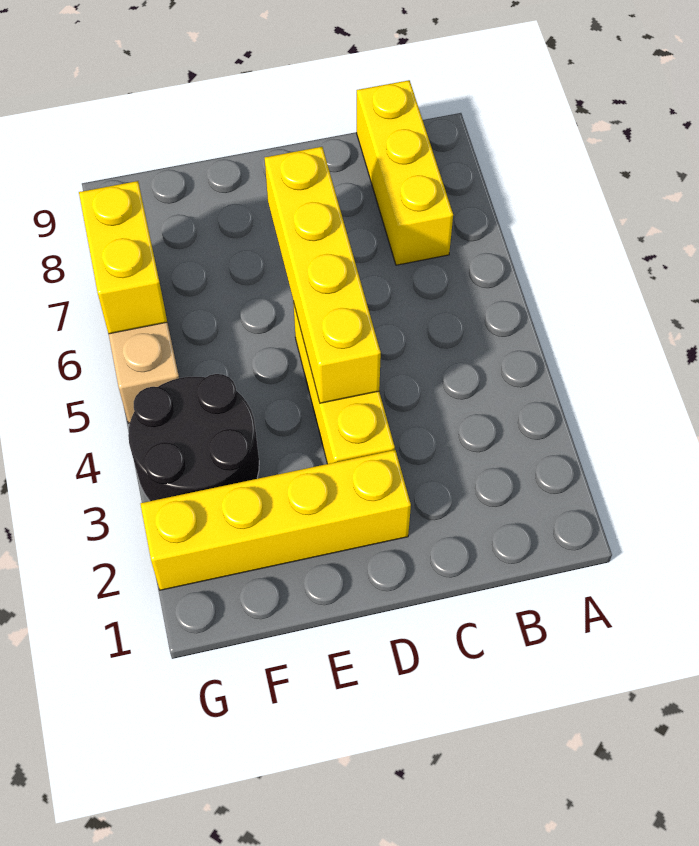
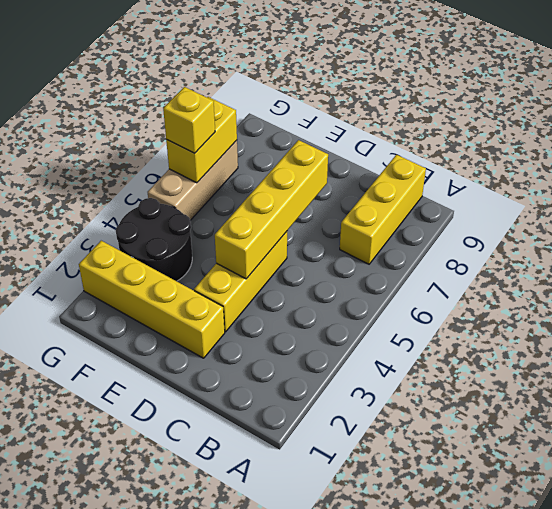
none -> yellow 1x1 brick [163,87,215,153]

